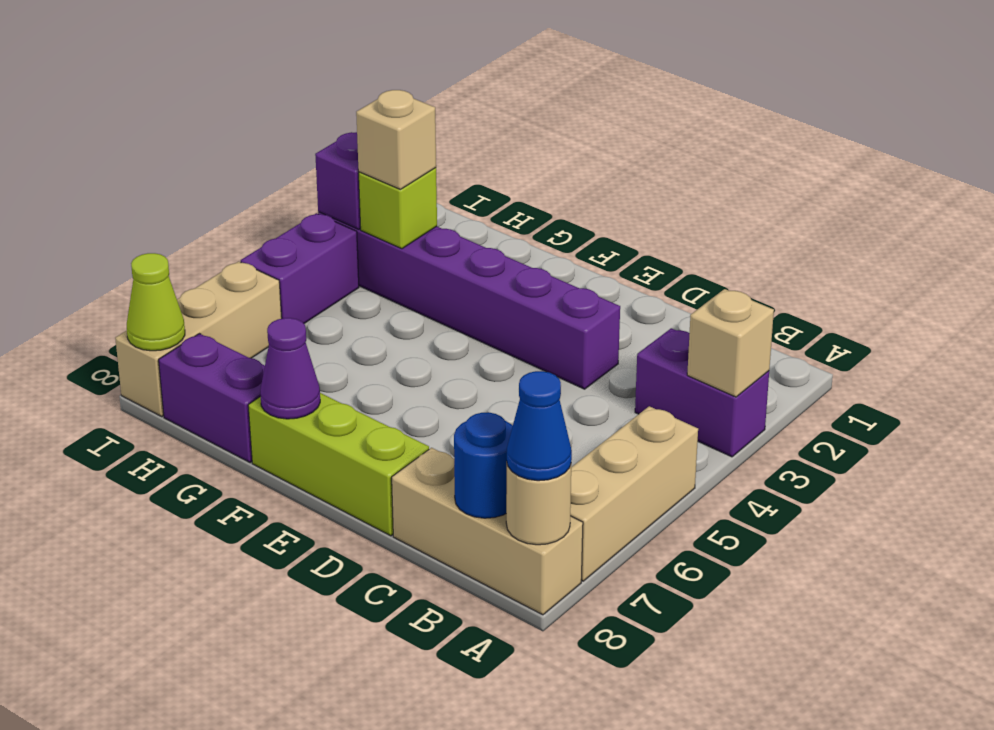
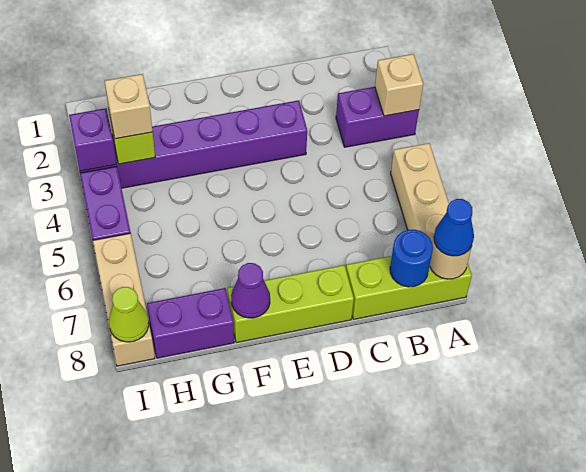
tan 1x3 brick [392,448,583,615] -> lime 1x3 brick [346,256,472,319]

